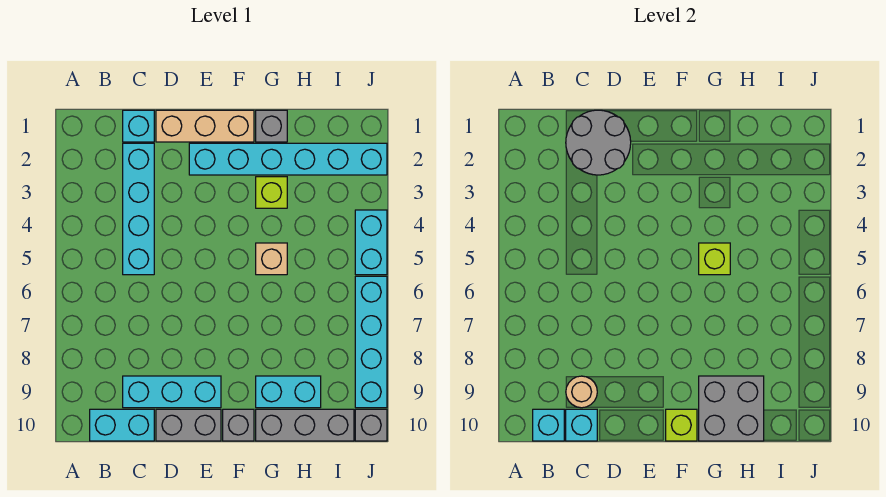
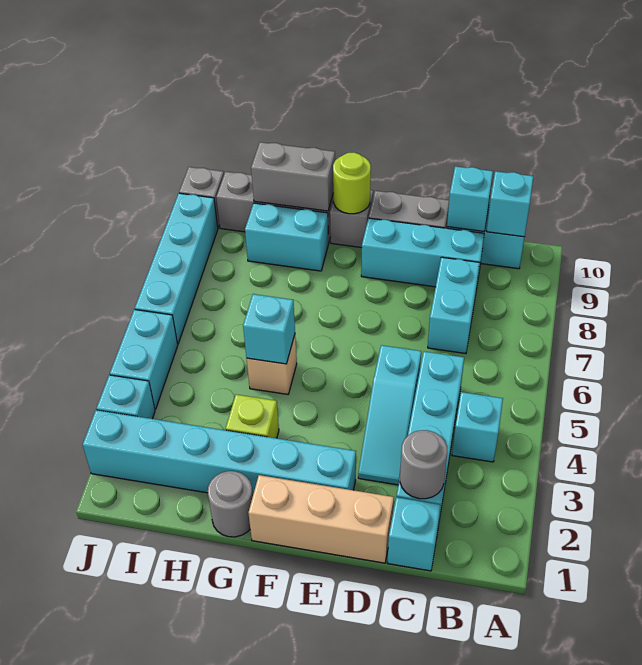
none -> cyan 1x1 brick [452,392,503,462]
grey 2x2 round brick [566,110,631,175] -> grey 1x1 round brick [400,430,447,499]
none -> cyan 1x2 brick [428,257,480,354]
tan 1x1 round brick [566,376,597,408] -> none
none -> cyan 1x3 slope [358,345,421,485]
lime 1x1 brick [666,409,697,441] -> lime 1x1 round brick [333,152,371,214]
grey 1x1 brick [256,110,287,142] -> grey 1x1 round brick [208,471,253,537]
lime 1x1 brick [699,243,730,275] -> cyan 1x1 brick [243,294,295,364]
grey 2x2 brick [699,376,764,441] -> grey 1x2 brick [251,142,335,211]
none -> cyan 1x1 brick [97,375,155,419]

